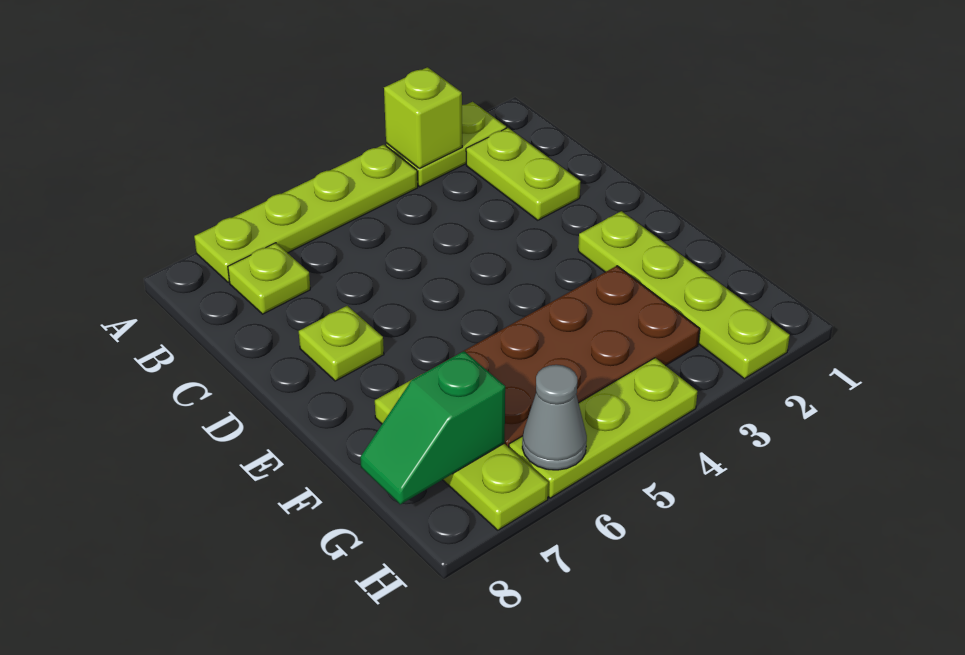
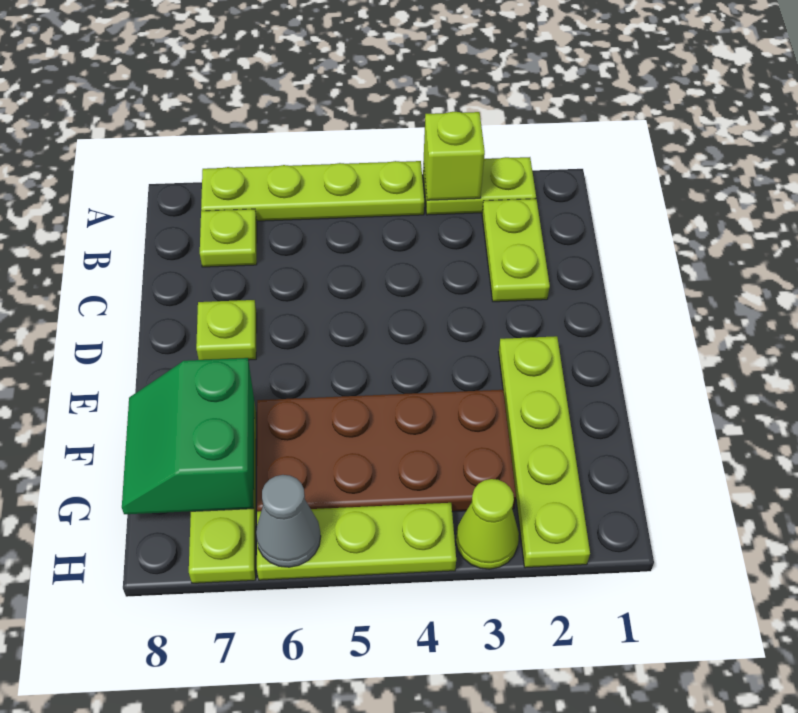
green 1x2 slope [360,351,505,504] -> green 2x2 slope [122,358,254,514]
none -> lime 1x1 cone [456,479,519,569]

